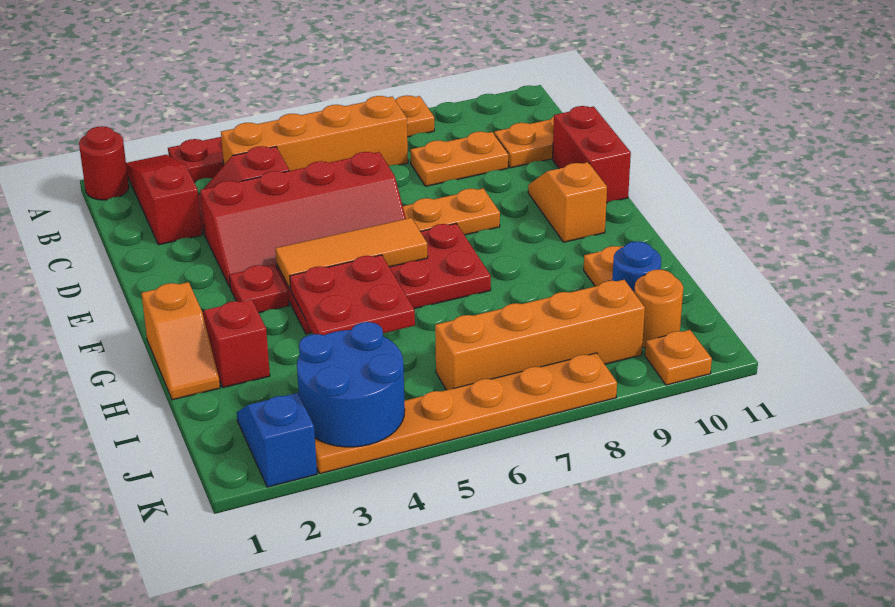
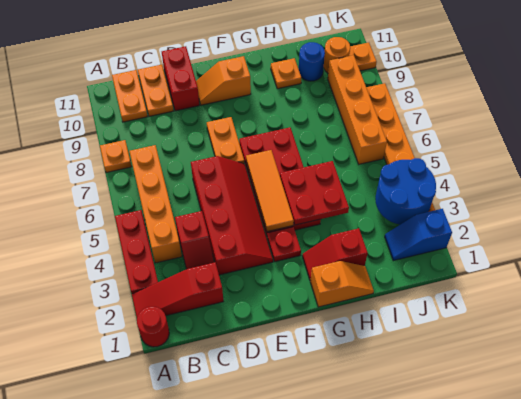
orange 1x2 plate [410,132,508,186] -> orange 1x2 plate moved to [112,70,148,122]
red 1x2 brick [553,106,631,203] -> red 1x2 brick turned to [162,46,199,111]

